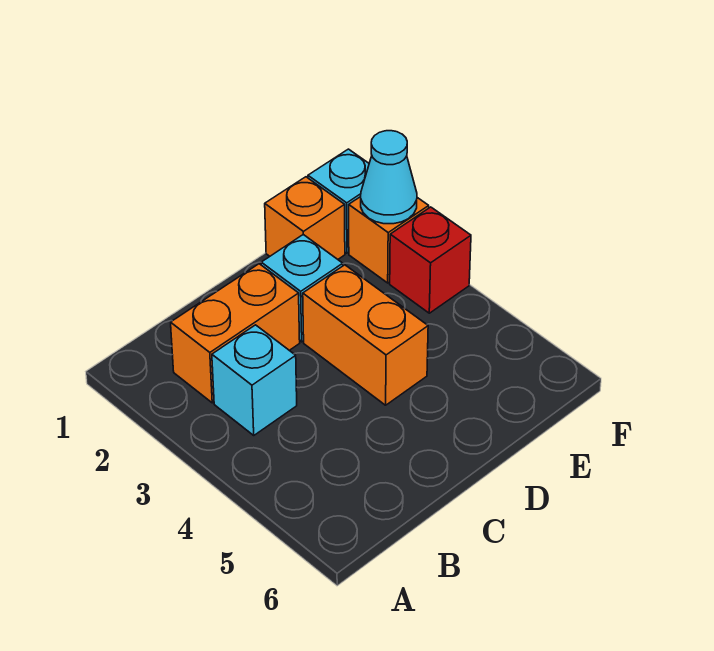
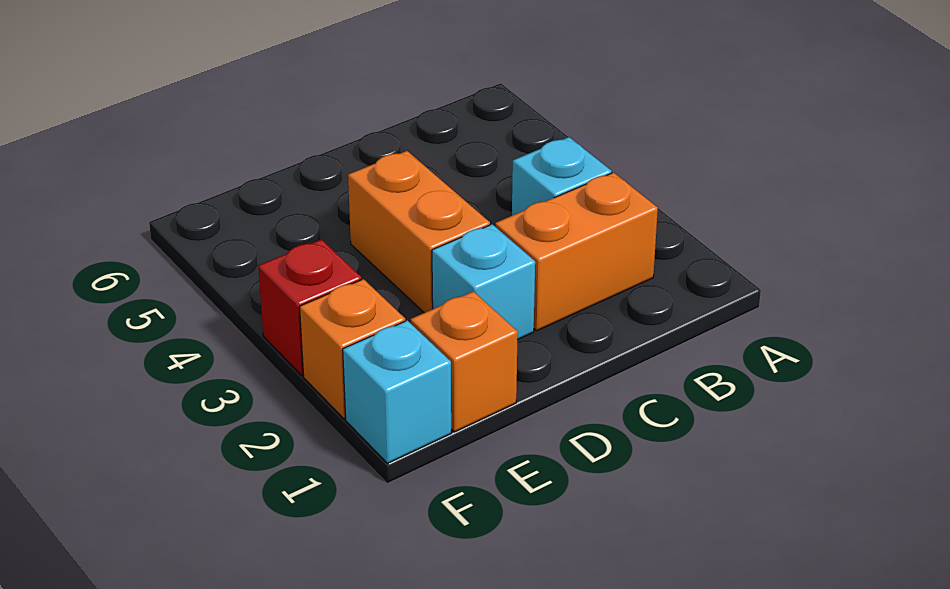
cyan 1x1 cone [361,131,417,224] -> none

